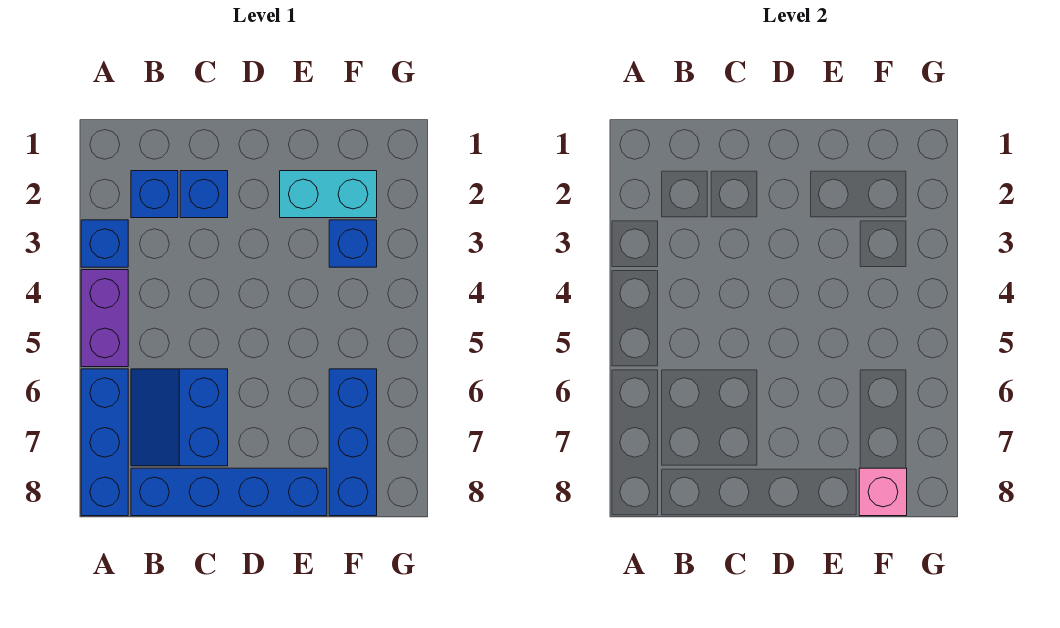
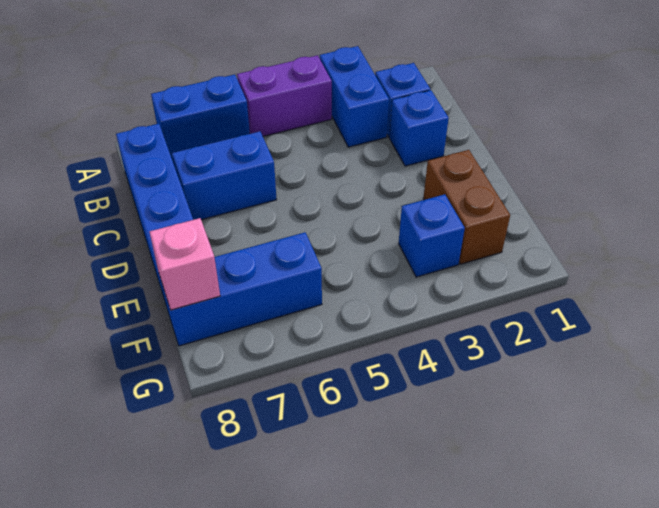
blue 1x1 brick [81,220,128,267] -> blue 1x2 brick [320,46,389,147]
blue 1x3 brick [81,369,128,516] -> blue 1x2 brick [151,75,250,153]
cyan 1x2 brick [280,171,377,218] -> brown 1x2 brick [423,150,510,264]

